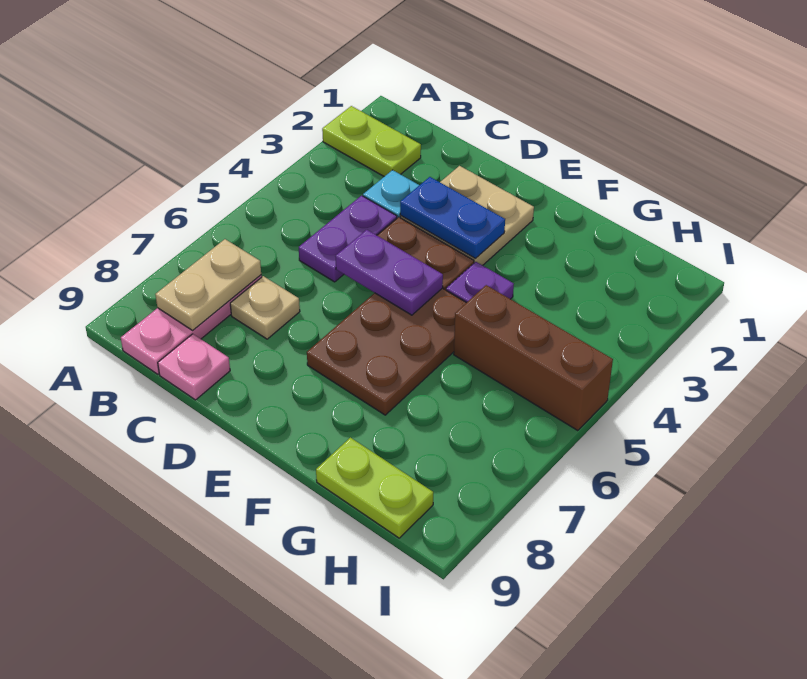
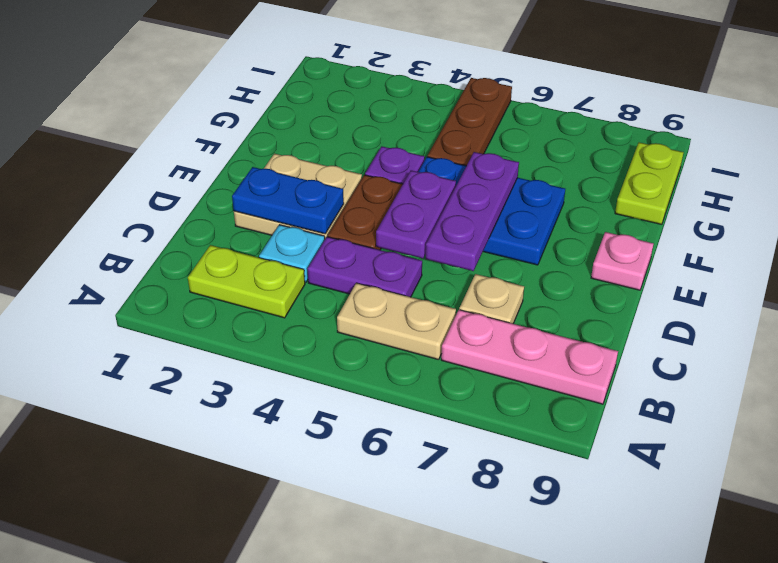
lime 1x2 plate [322,106,421,177] -> lime 1x2 plate turned to [188,245,305,318]
tan 1x2 plate [155,239,261,330] -> tan 1x2 plate moved to [337,283,456,360]
pink 1x1 plate [158,334,230,400] -> pink 1x1 plate moved to [591,232,653,290]
blue 1x2 plate [400,177,505,258] -> blue 1x2 plate turned to [232,167,344,234]
none -> purple 1x3 plate [426,152,519,271]
brown 2x3 plate [307,288,466,415] -> blue 2x3 plate [418,157,565,265]
brown 1x3 brick [454,285,613,431] -> brown 1x3 plate [427,78,512,166]

